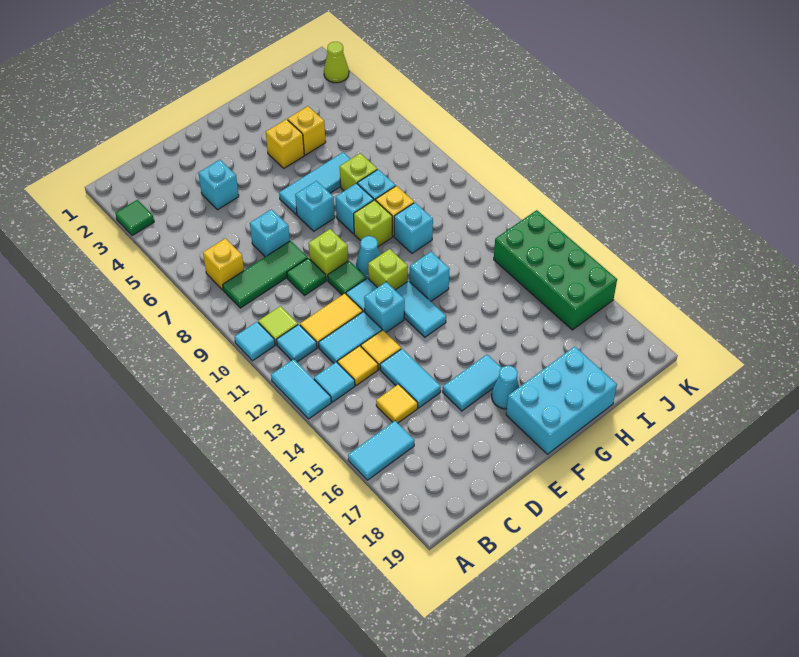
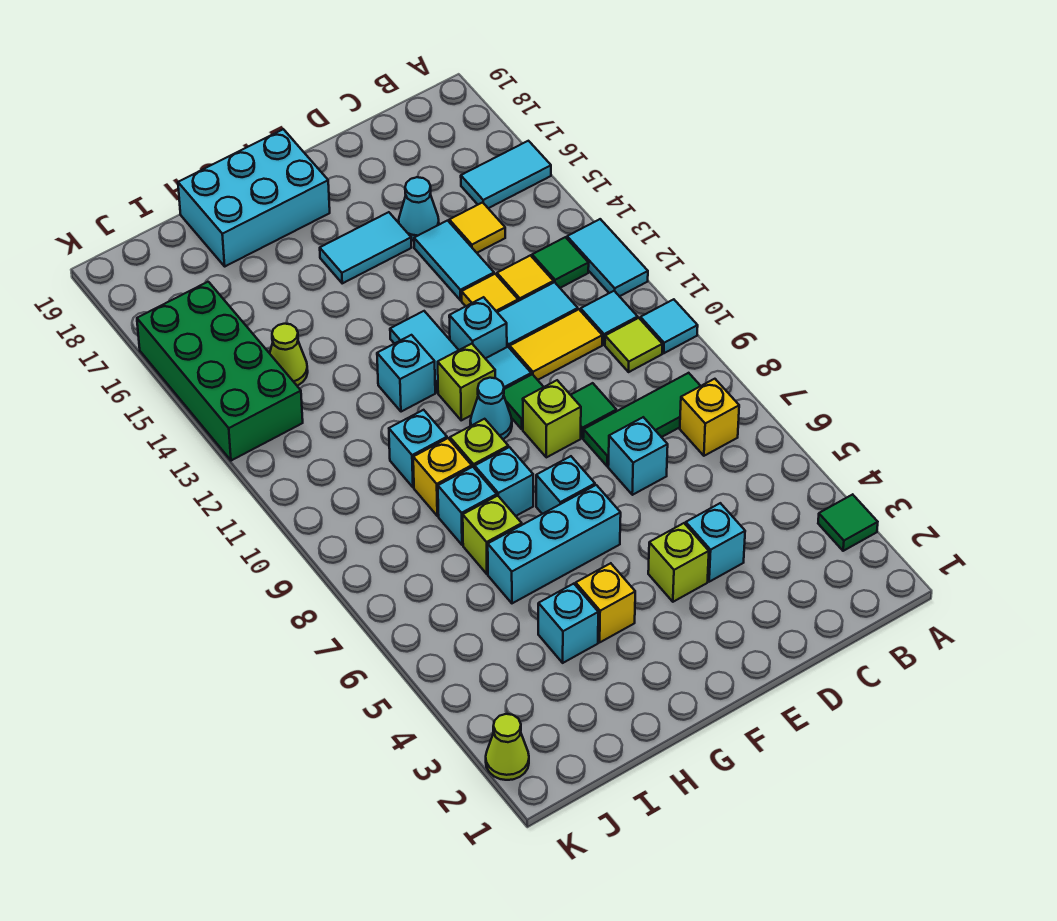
cyan 1x1 tile [314,362,355,402] -> green 1x1 tile [532,237,589,288]
none -> lime 1x1 brick [648,523,709,602]
cyan 1x3 tile [279,152,350,215] -> cyan 1x3 brick [488,485,621,603]
cyan 1x1 cone [492,366,519,409] -> cyan 1x1 cone moved to [399,177,439,240]
yellow 1x1 brick [288,106,326,155] -> cyan 1x1 brick [538,584,598,663]
none -> lime 1x1 cone [270,324,308,386]

